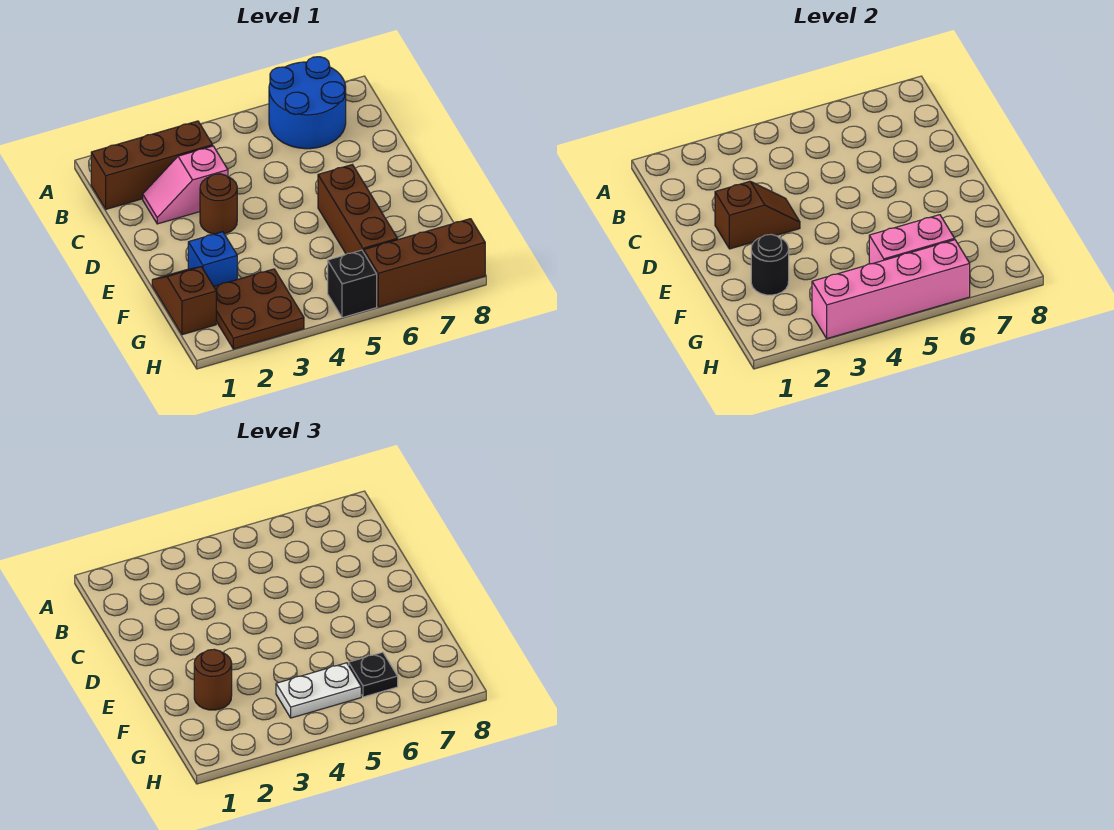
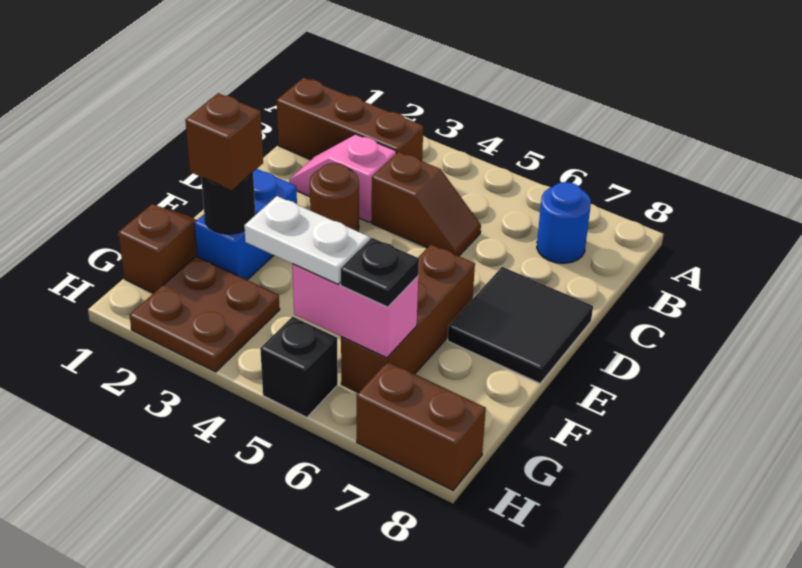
blue 2x2 round brick [269,57,346,149] -> blue 1x1 round brick [537,182,591,263]
brown 1x2 slope [715,181,800,249] -> brown 1x2 slope moved to [372,152,481,256]
none -> black 2x2 tile [448,267,593,383]
blue 1x1 brick [188,232,237,286] -> blue 1x2 brick [194,169,297,280]
brown 1x1 round brick [194,649,232,710] -> brown 1x1 brick [185,93,263,190]
pink 1x4 brick [812,240,970,339] -> none
brown 1x3 brick [364,219,485,307] -> brown 1x2 brick [357,362,486,490]

